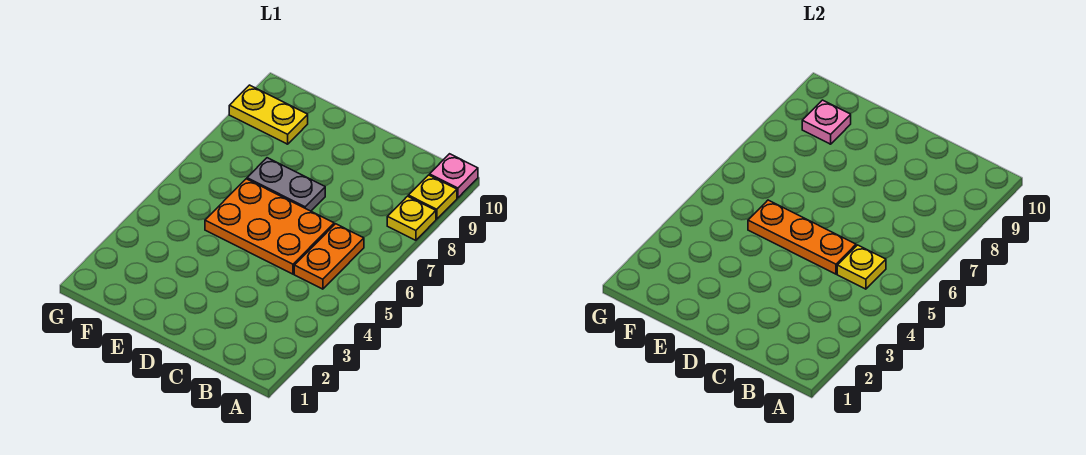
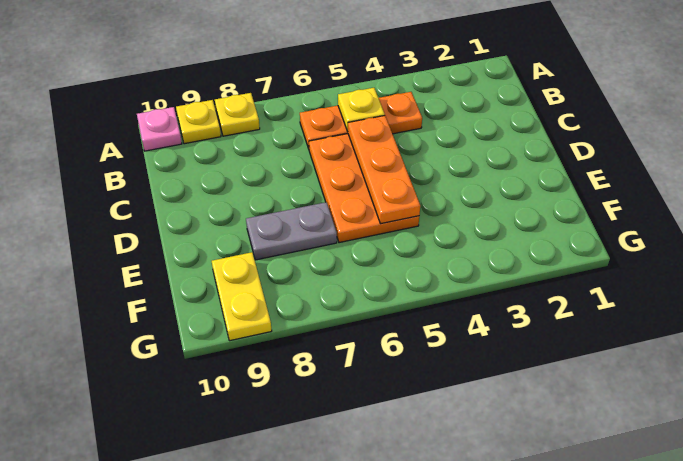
orange 1x2 plate [294,224,364,289] -> orange 1x3 plate [300,92,422,149]
grey 1x2 plate [247,158,325,211] -> grey 1x2 plate turned to [246,202,337,260]
pink 1x1 plate [802,100,851,144] -> none

